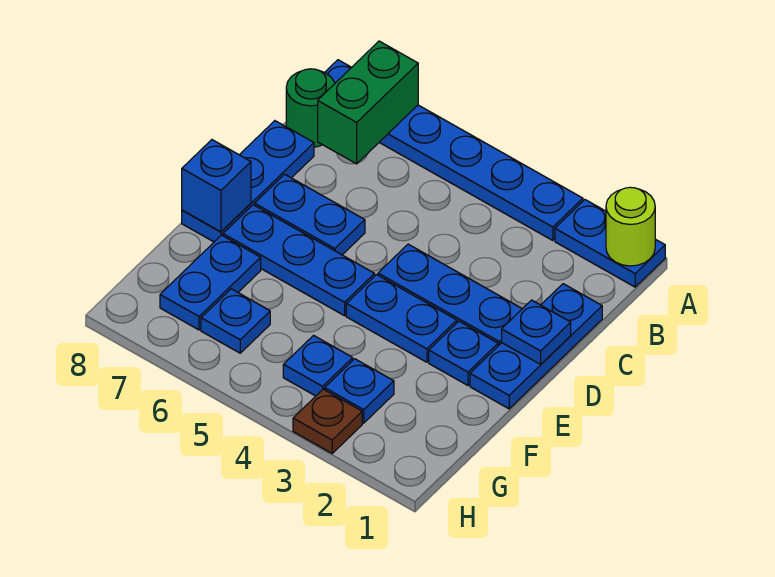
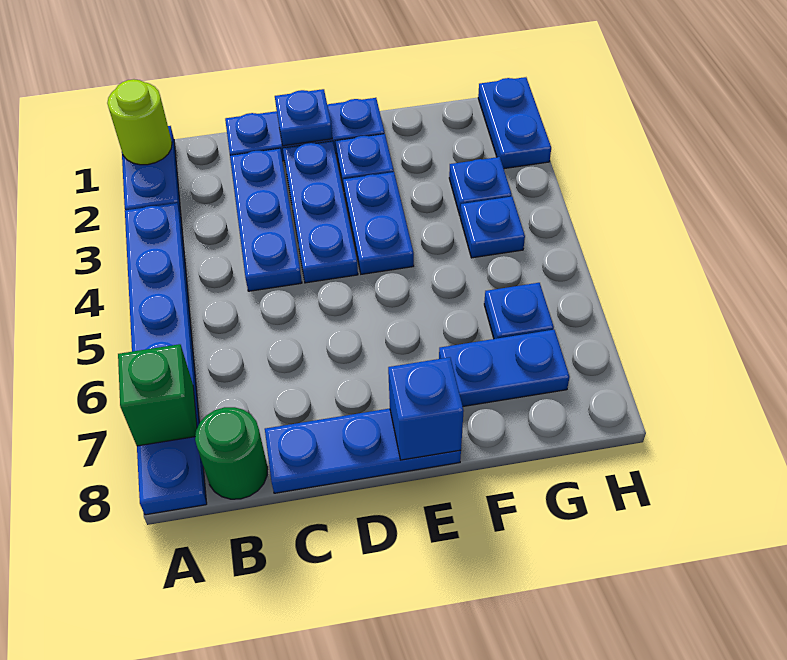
green 1x2 brick [318,41,418,164] -> green 1x1 brick [118,344,197,446]
blue 1x2 plate [254,174,365,255] -> blue 1x2 plate moved to [478,77,551,169]
blue 1x3 plate [223,205,375,316] -> blue 1x3 plate moved to [230,149,302,291]
brown 1x1 plate [293,389,362,453] -> none

